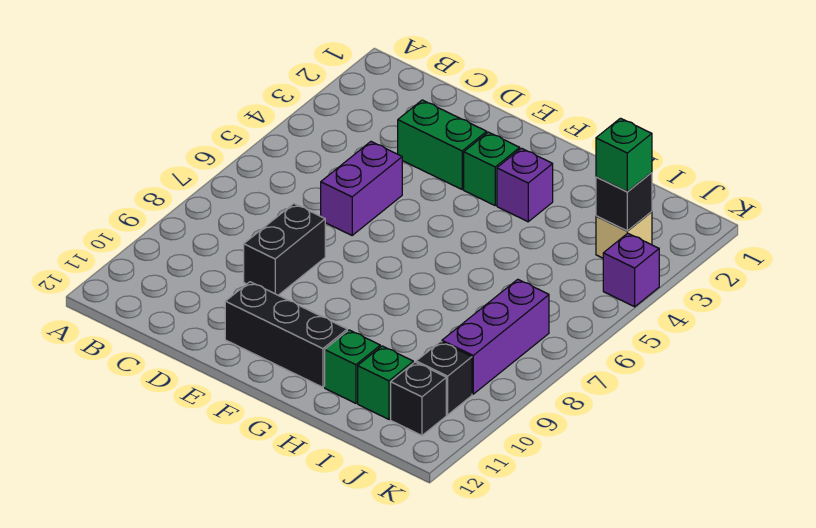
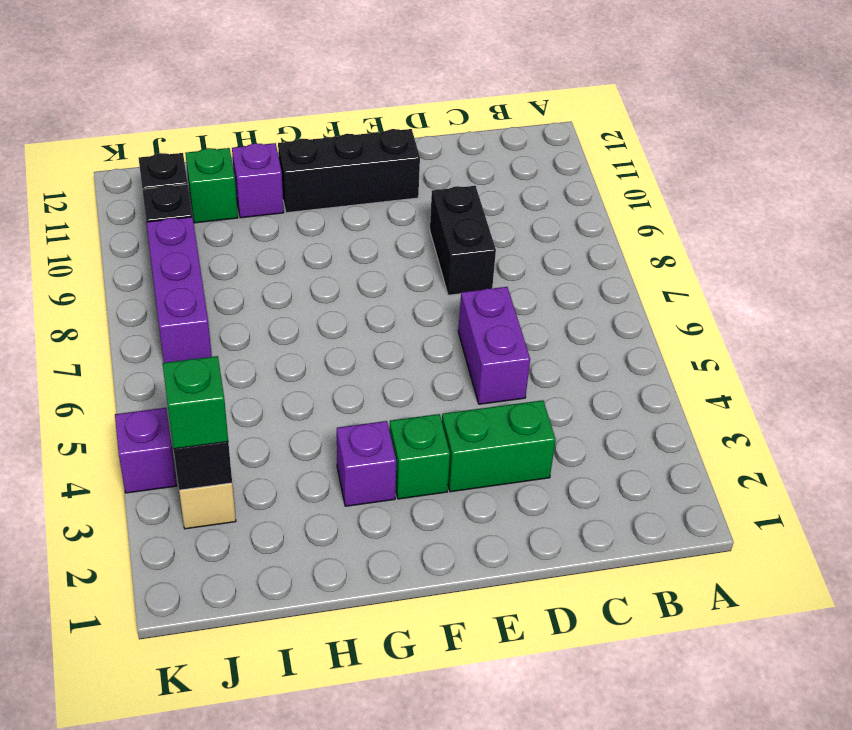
green 1x1 brick [325,330,380,403] -> purple 1x1 brick [232,143,284,218]

